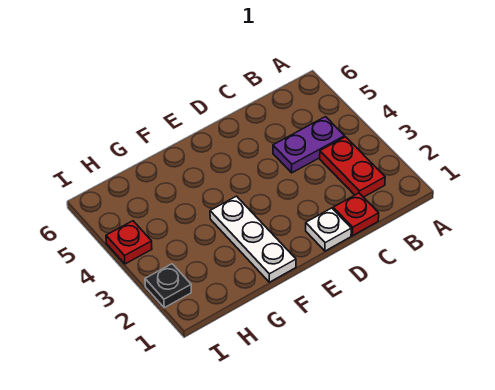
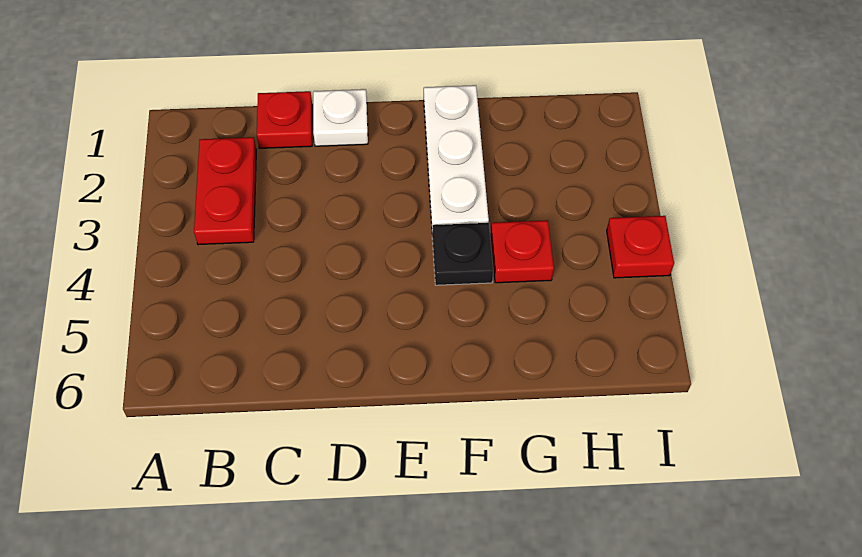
purple 1x2 plate [273,117,345,173] -> none
none -> red 1x1 plate [491,220,554,283]
black 1x1 plate [145,264,191,308] -> black 1x1 plate moved to [432,223,493,285]

